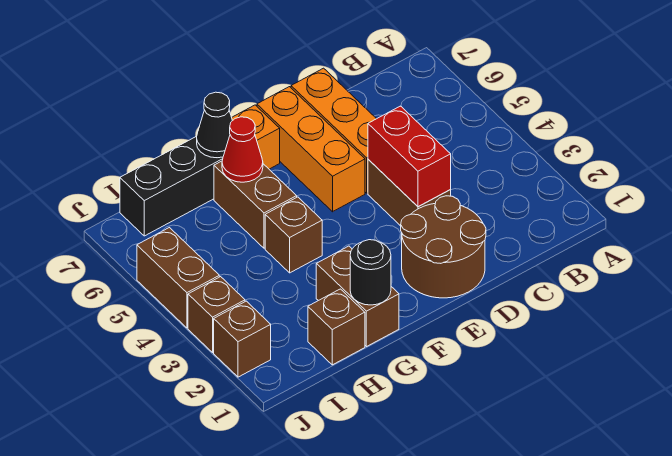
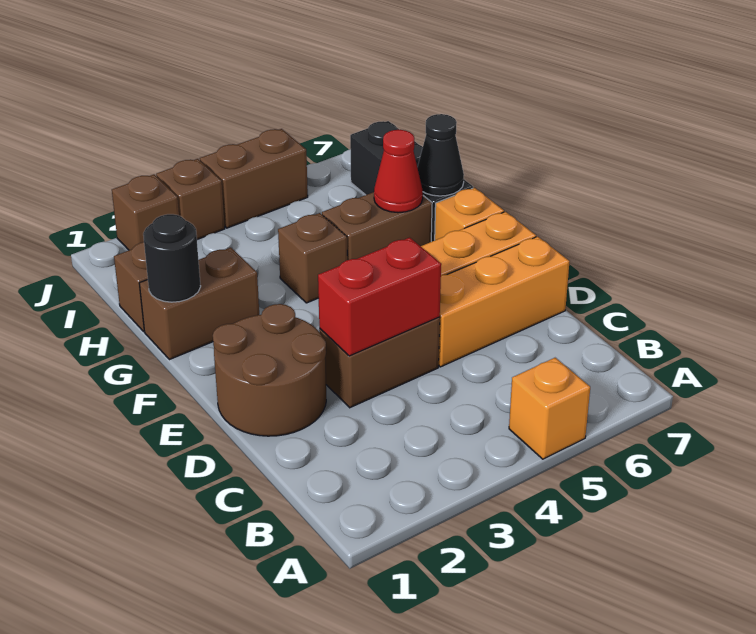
none -> orange 1x1 brick [509,358,590,459]

